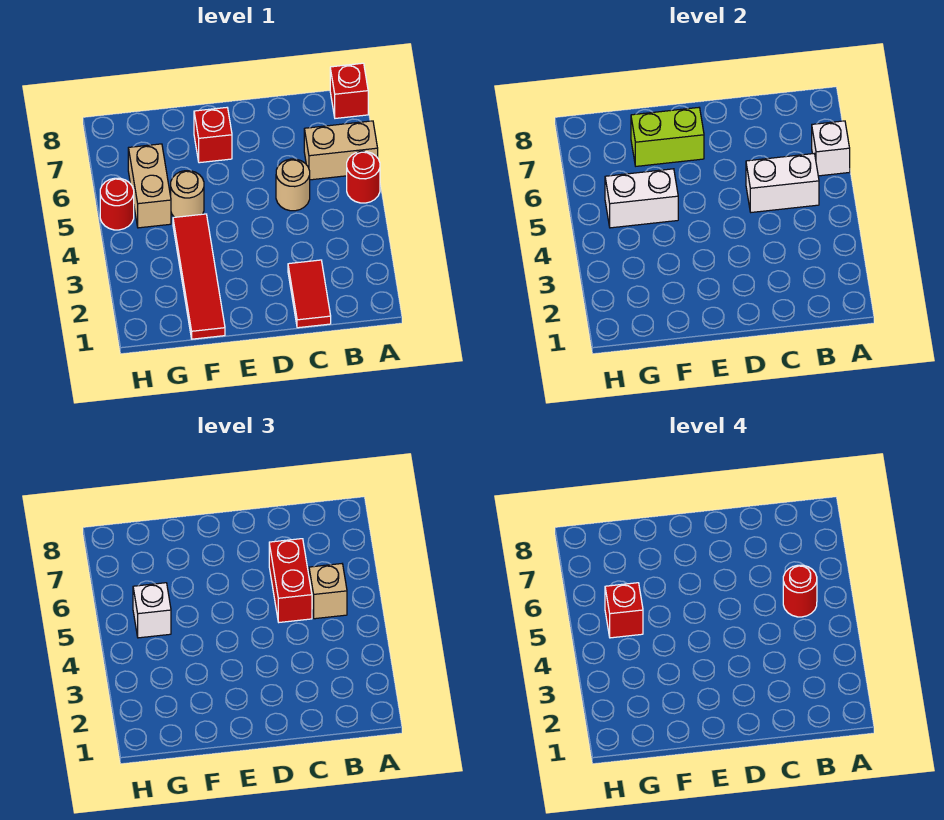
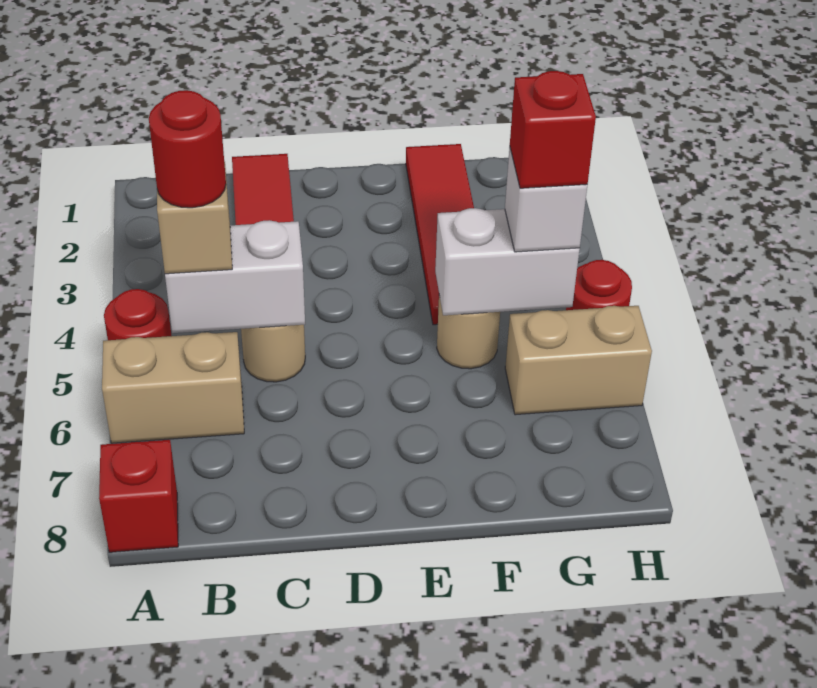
white 1x1 brick [812,121,850,176] -> none
red 1x2 brick [269,539,312,622] -> none
red 1x1 brick [194,108,232,163] -> none
lime 1x2 brick [631,108,704,166] -> none
tan 1x2 brick [128,144,171,228] -> tan 1x2 brick turned to [505,306,652,415]

